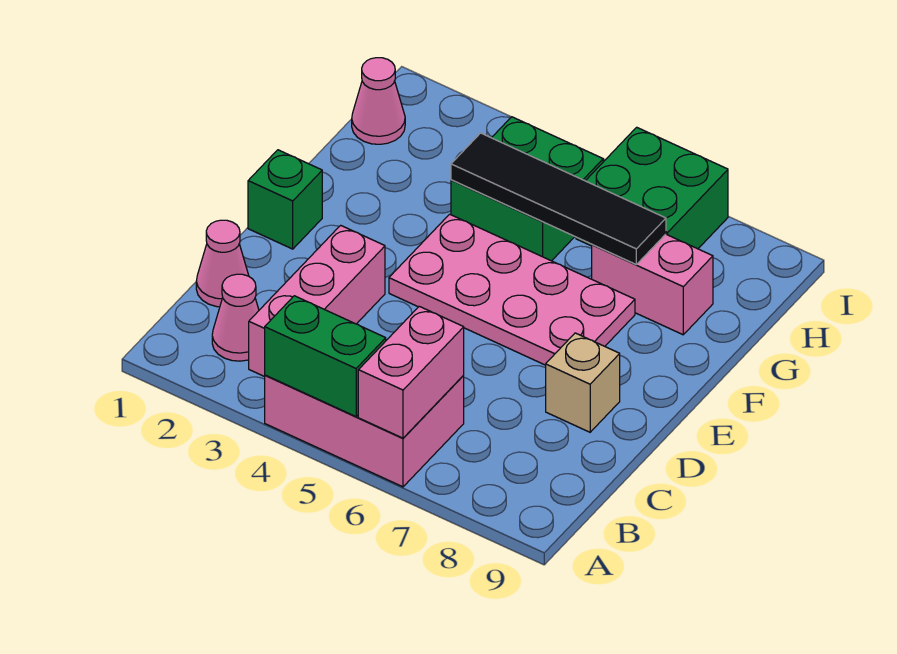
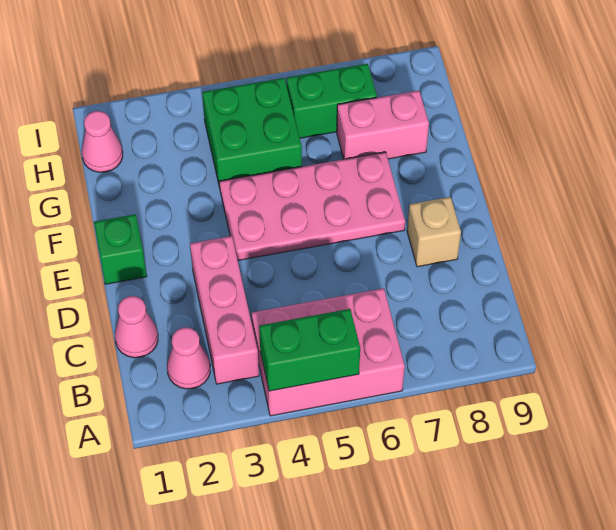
pink 1x2 brick [358,306,464,438] -> none
black 1x4 tile [451,133,666,264] -> none
green 2x2 brick [576,127,728,249] -> green 1x2 brick [286,64,377,138]

